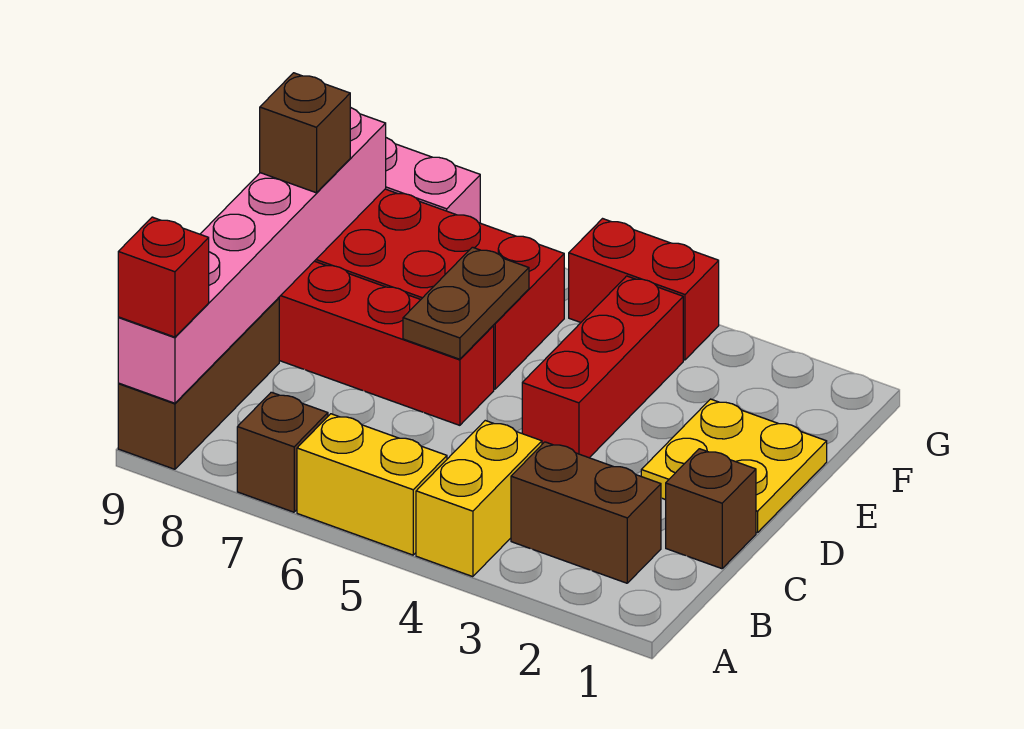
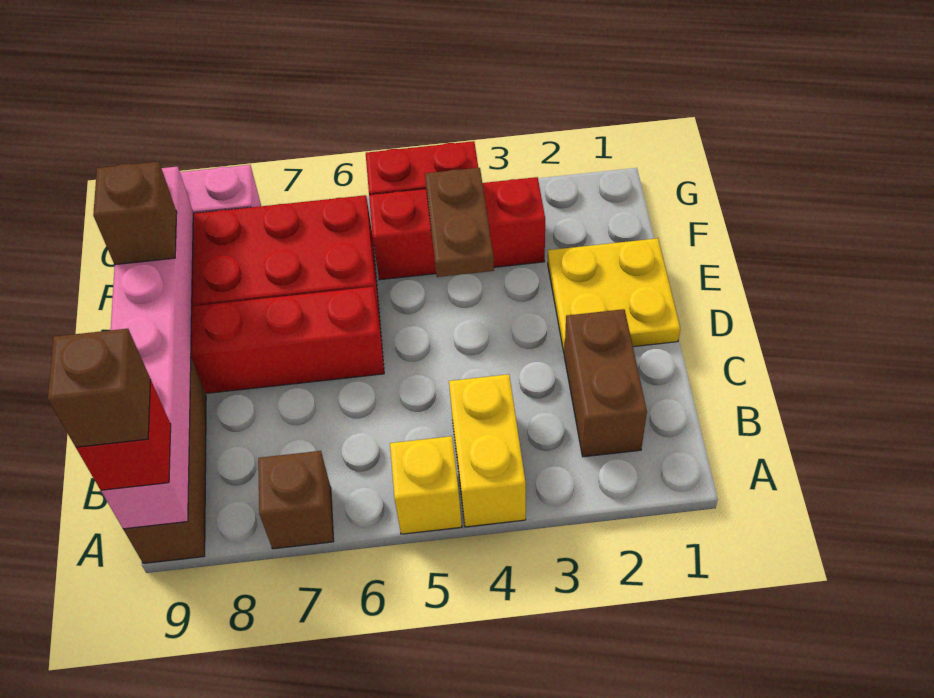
yellow 1x2 brick [297,414,447,555] -> yellow 1x1 brick [390,436,462,534]
brown 1x2 brick [511,442,661,583] -> brown 1x2 brick turned to [564,309,647,457]
brown 1x1 brick [666,449,756,569] -> brown 1x1 brick moved to [48,329,151,447]
red 1x3 brick [522,276,683,458] -> red 1x3 brick turned to [369,177,545,280]
brown 1x2 plate [403,247,529,359] -> brown 1x2 plate moved to [425,168,494,277]

